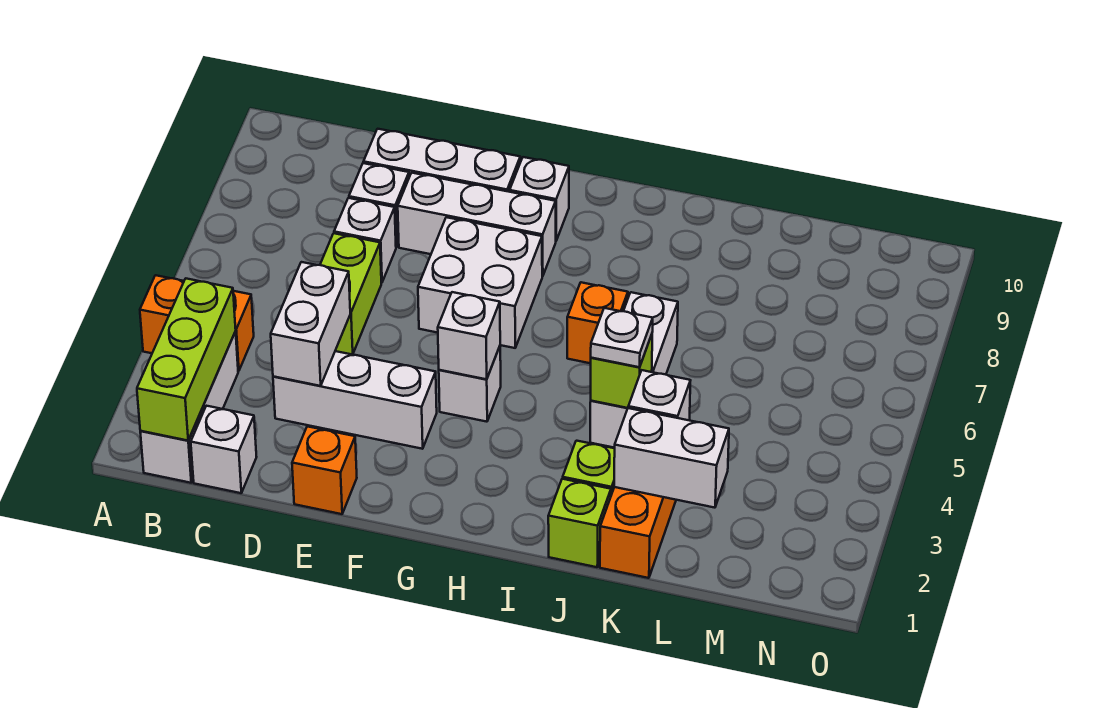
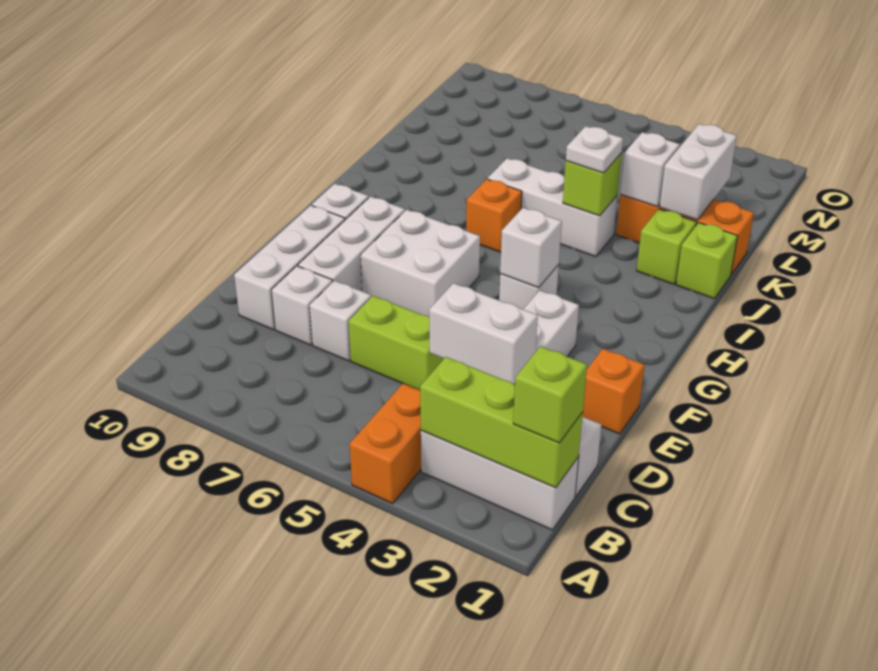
none -> lime 1x1 brick [513,346,587,443]

